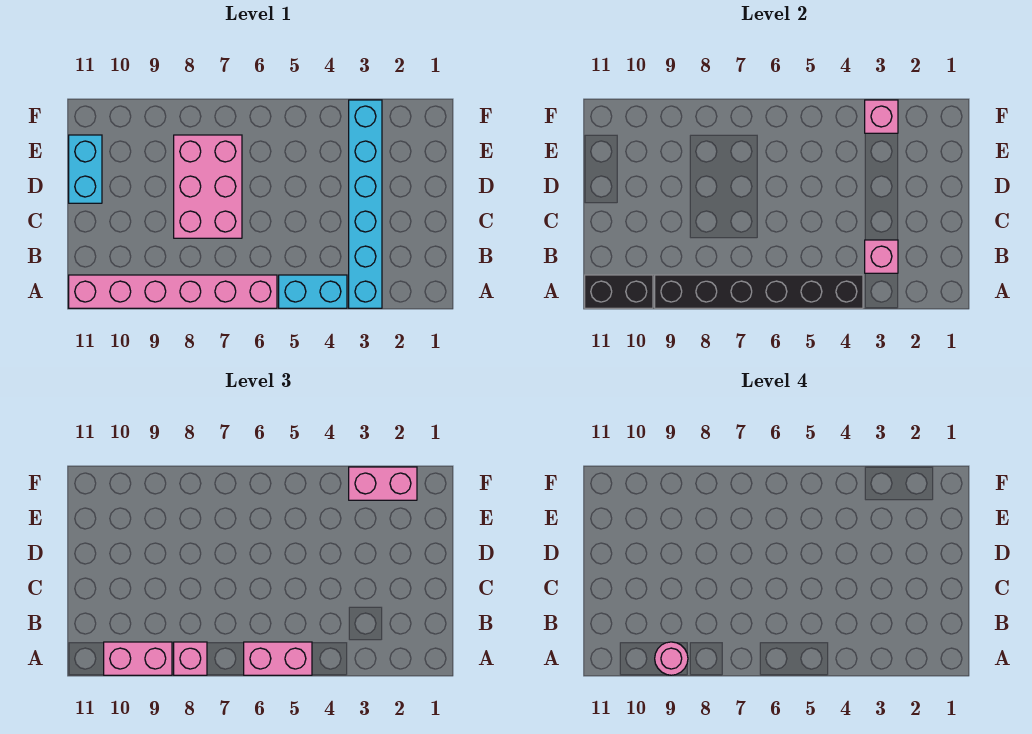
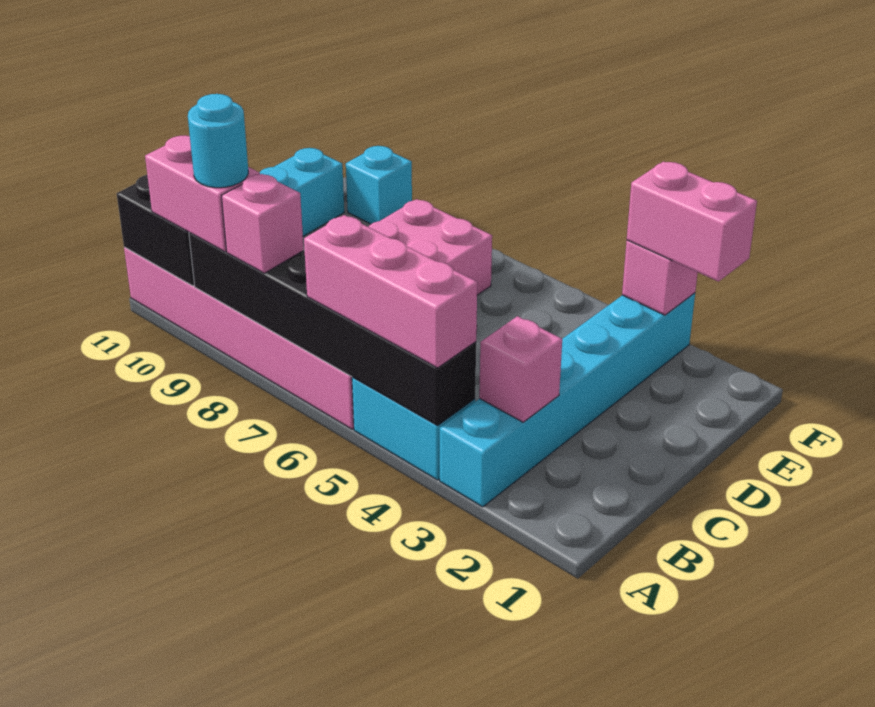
pink 1x2 brick [244,642,312,675] -> pink 1x3 brick [304,215,477,368]
pink 1x1 round brick [655,642,688,675] -> cyan 1x1 round brick [188,94,248,188]
none -> cyan 1x1 brick [346,146,412,224]

